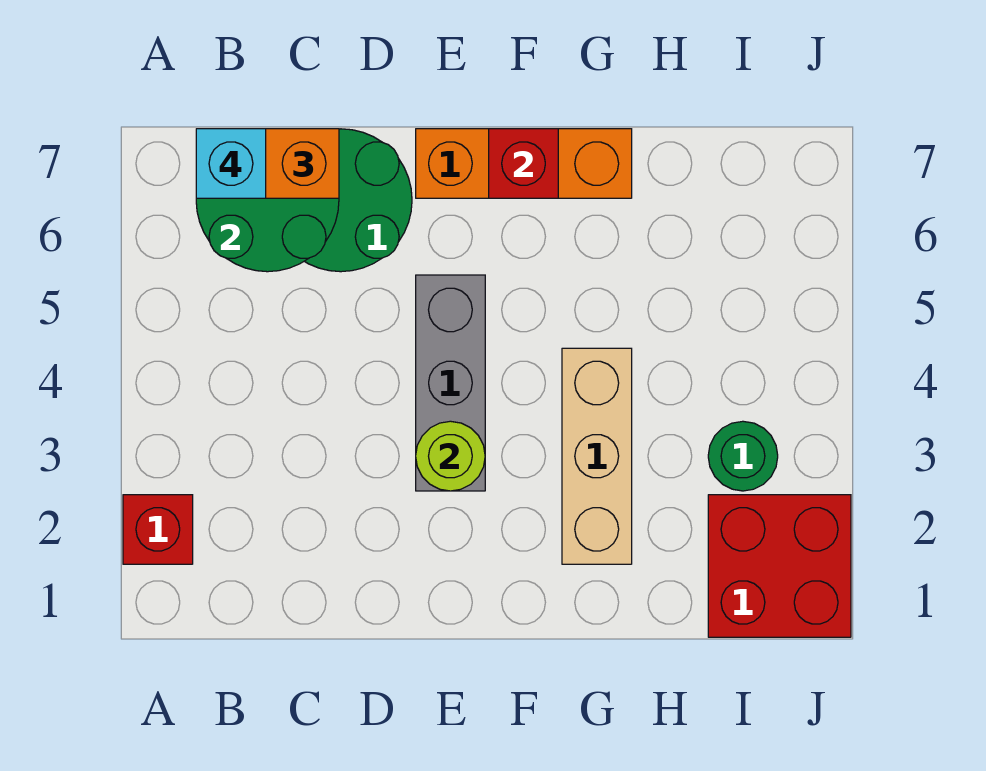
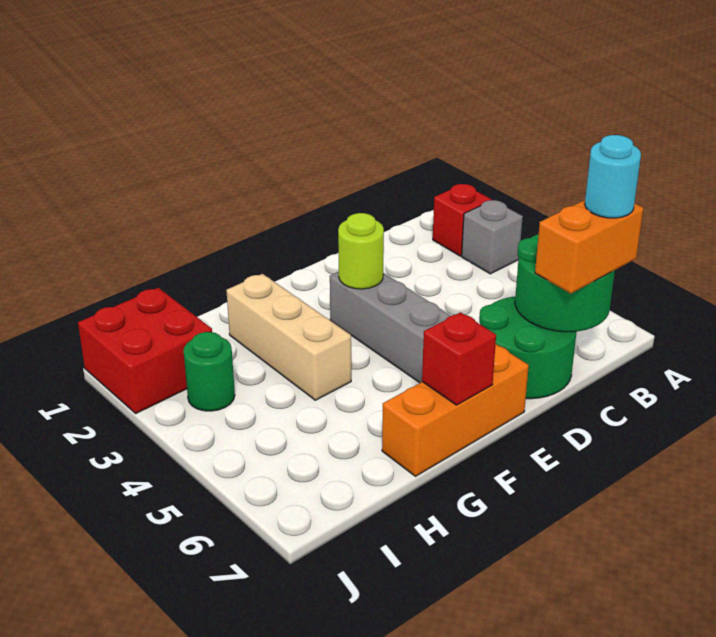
none -> grey 1x1 brick [462,200,523,274]
cyan 1x1 brick [196,129,266,198] -> cyan 1x1 round brick [585,135,641,218]

